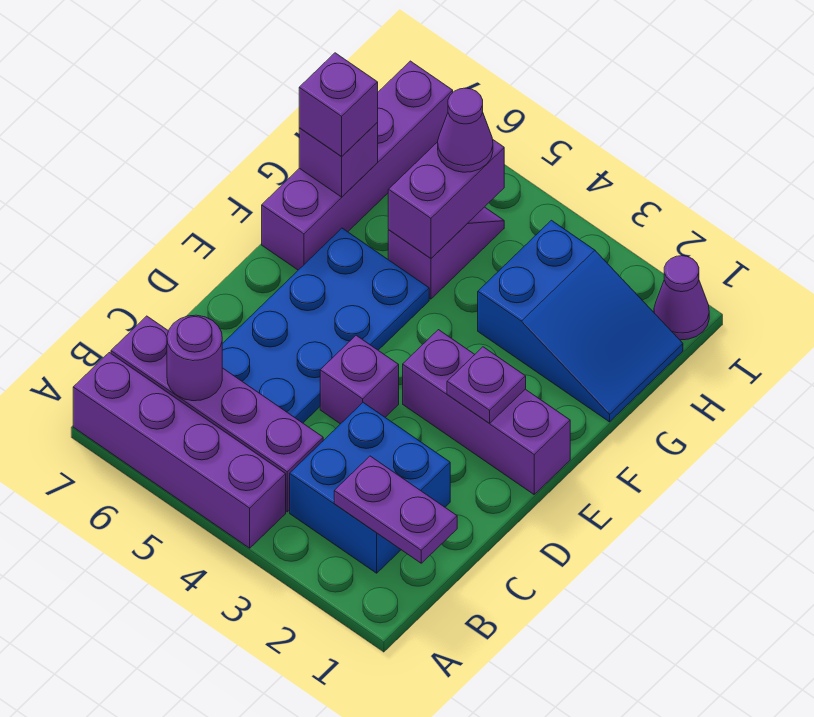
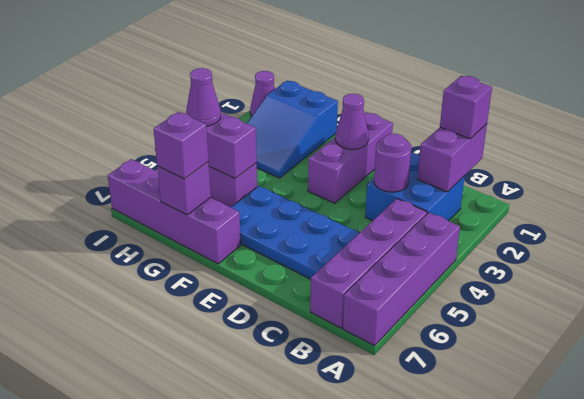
purple 1x2 plate [334,456,457,563] -> purple 1x2 brick [418,124,487,192]
purple 1x1 round brick [167,315,222,401] -> purple 1x1 round brick moved to [374,134,411,192]
purple 1x1 brick [320,335,399,424] -> purple 1x1 brick moved to [440,76,492,139]
purple 1x1 plate [447,347,526,423] -> purple 1x1 cone [335,94,368,149]
blue 2x3 slope [478,220,683,422] -> blue 2x3 slope turned to [247,81,338,178]

